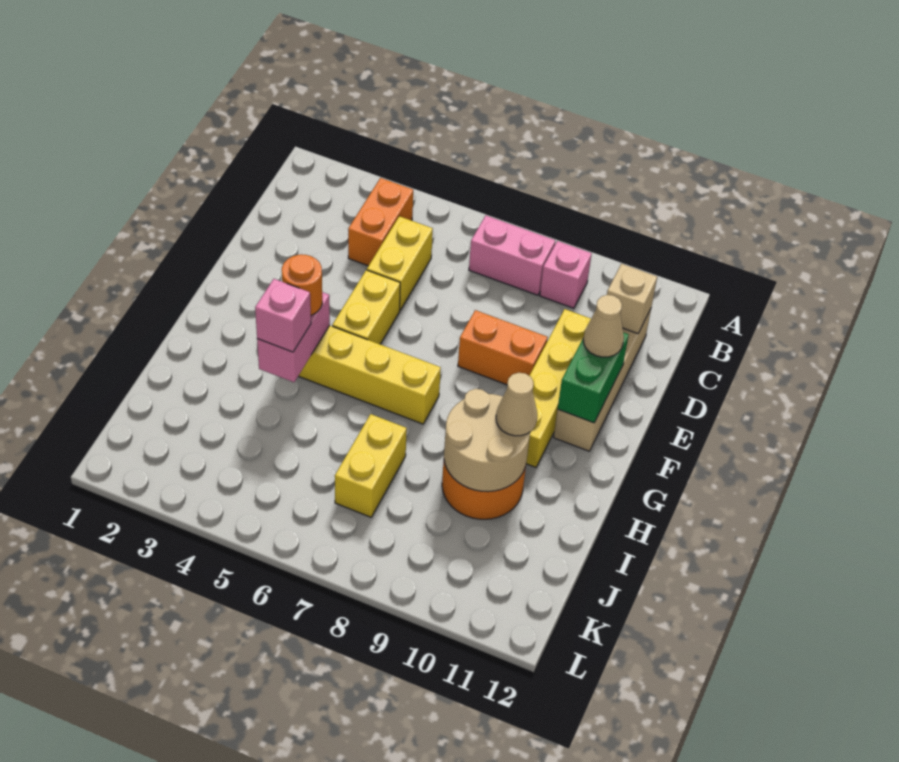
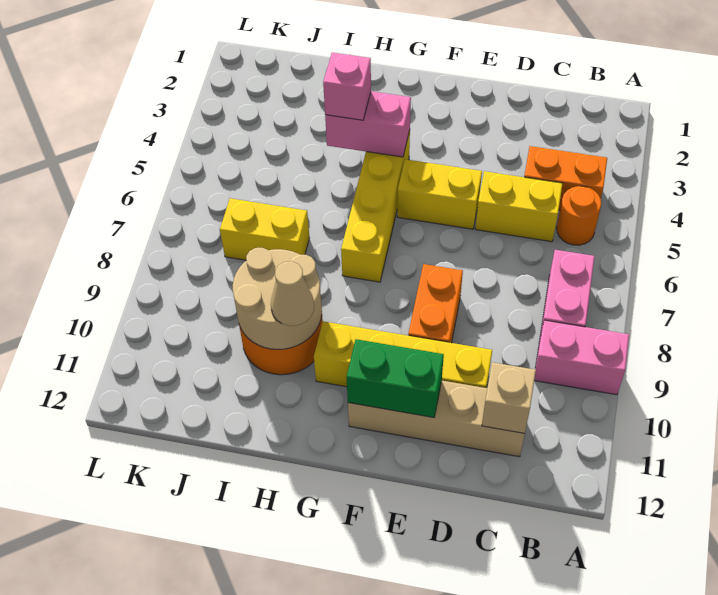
pink 1x1 brick [540,241,592,308] -> pink 1x2 brick [534,320,629,395]
tan 1x1 cone [583,295,624,357] -> none
orange 1x1 round brick [282,254,322,315] -> orange 1x1 round brick moved to [557,186,601,245]

